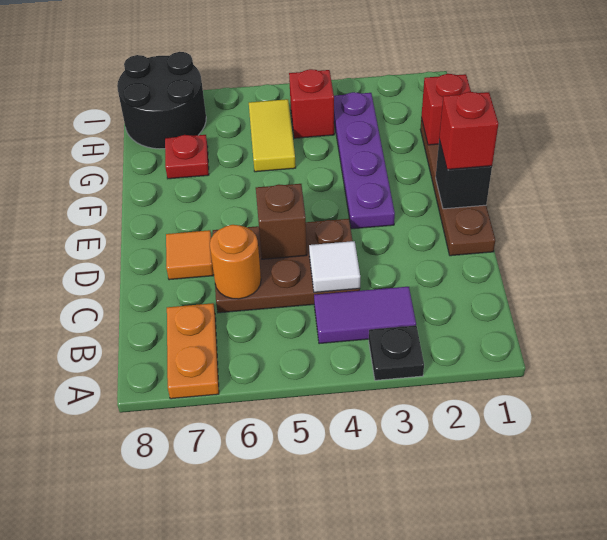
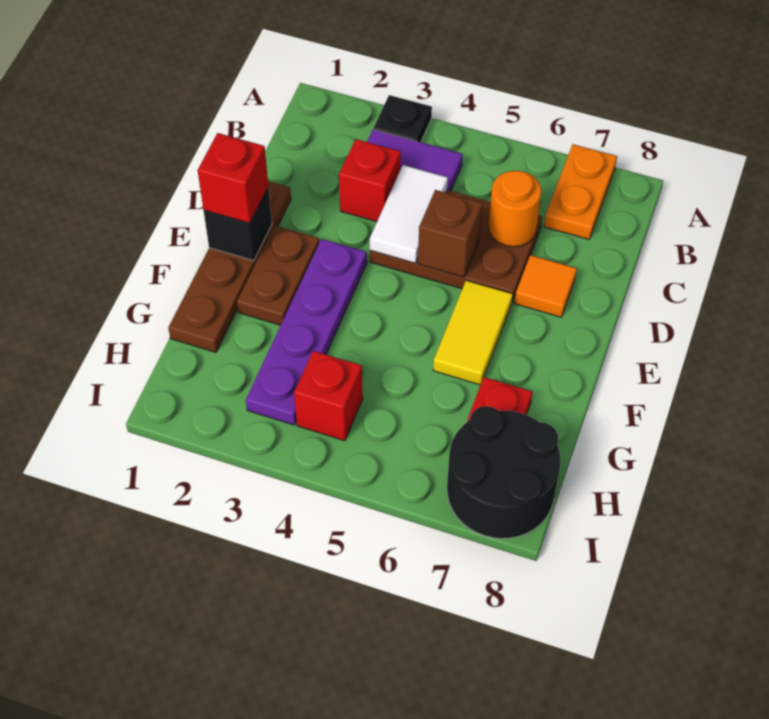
white 1x1 tile [309,241,360,292] -> white 1x2 tile [370,165,448,263]
none -> brown 1x2 plate [237,225,319,325]
red 1x1 brick [421,74,471,145] -> red 1x1 brick moved to [339,139,401,222]
yellow 1x2 tile [249,99,296,172] -> yellow 1x2 tile moved to [433,280,513,385]

